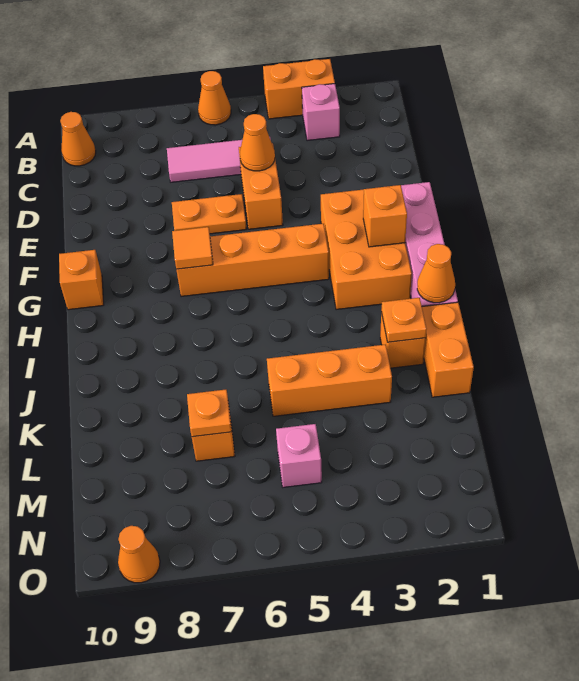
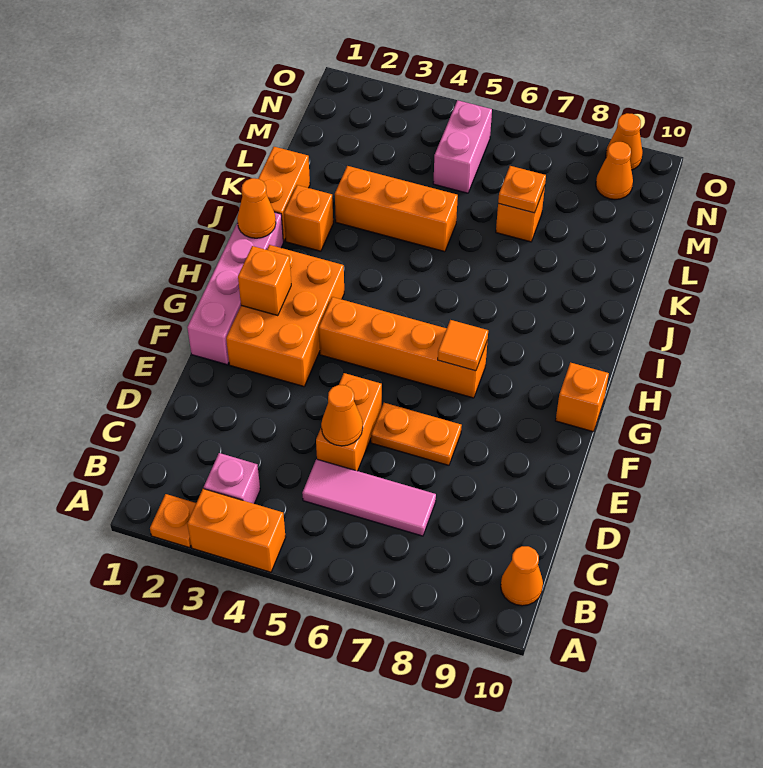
orange 1x1 cone [198,71,231,125] -> orange 1x1 cone moved to [596,142,633,199]
orange 1x1 plate [381,298,427,342] -> orange 1x1 plate moved to [150,494,196,548]
pink 1x1 brick [276,424,322,487] -> pink 1x2 brick [433,100,492,193]

